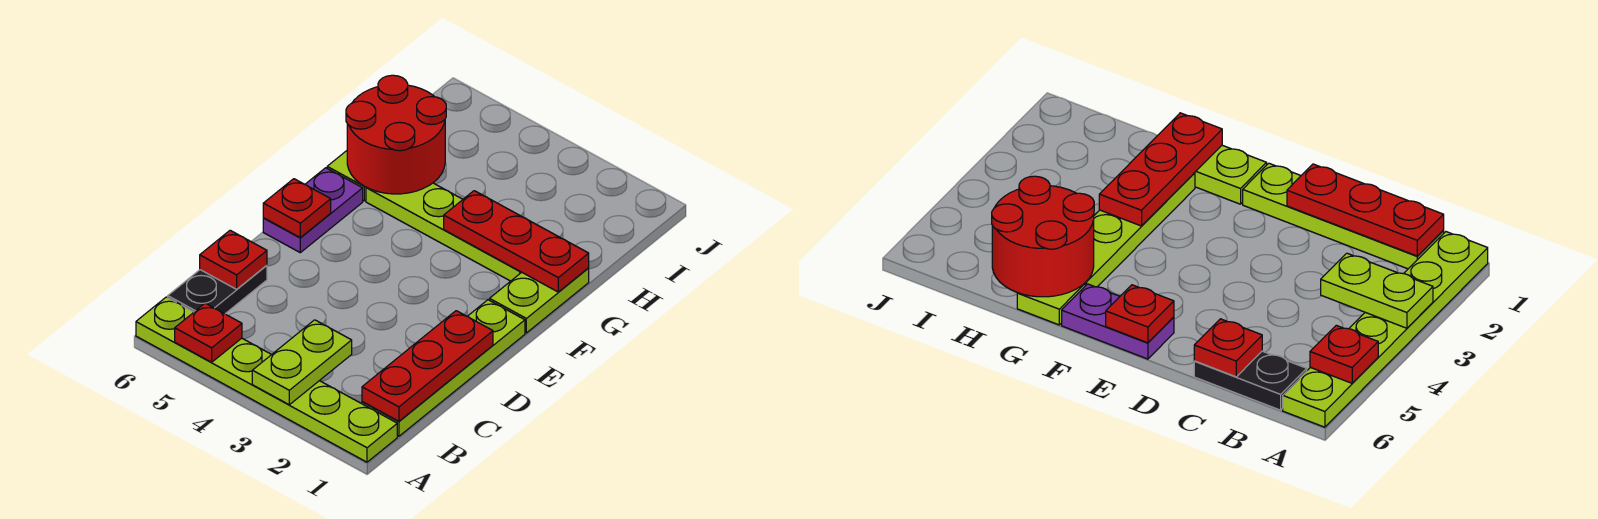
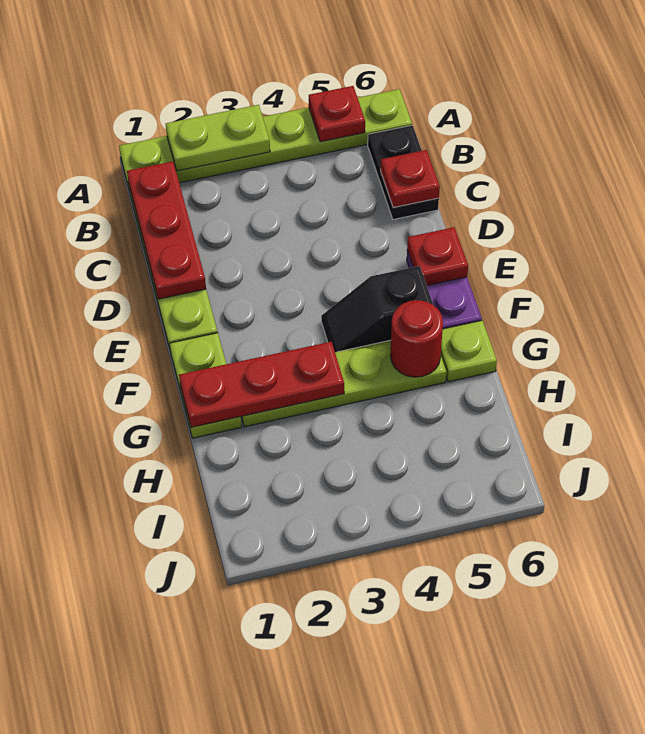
lime 1x2 plate [252,320,352,405] -> lime 1x2 plate turned to [166,105,270,171]
none -> black 1x2 slope [321,266,433,352]
red 2x2 round brick [346,75,446,194] -> red 1x1 round brick [391,300,443,377]

